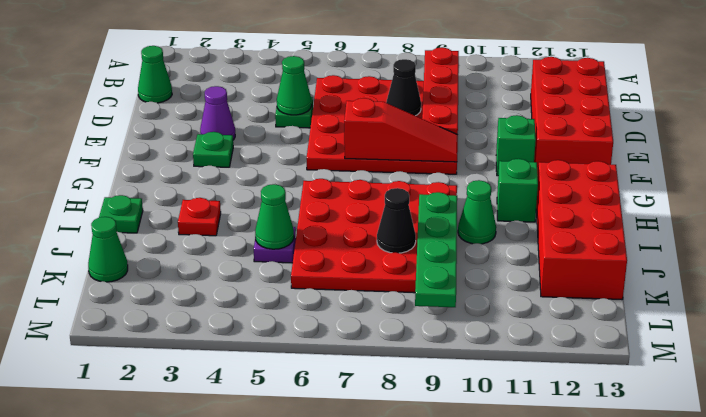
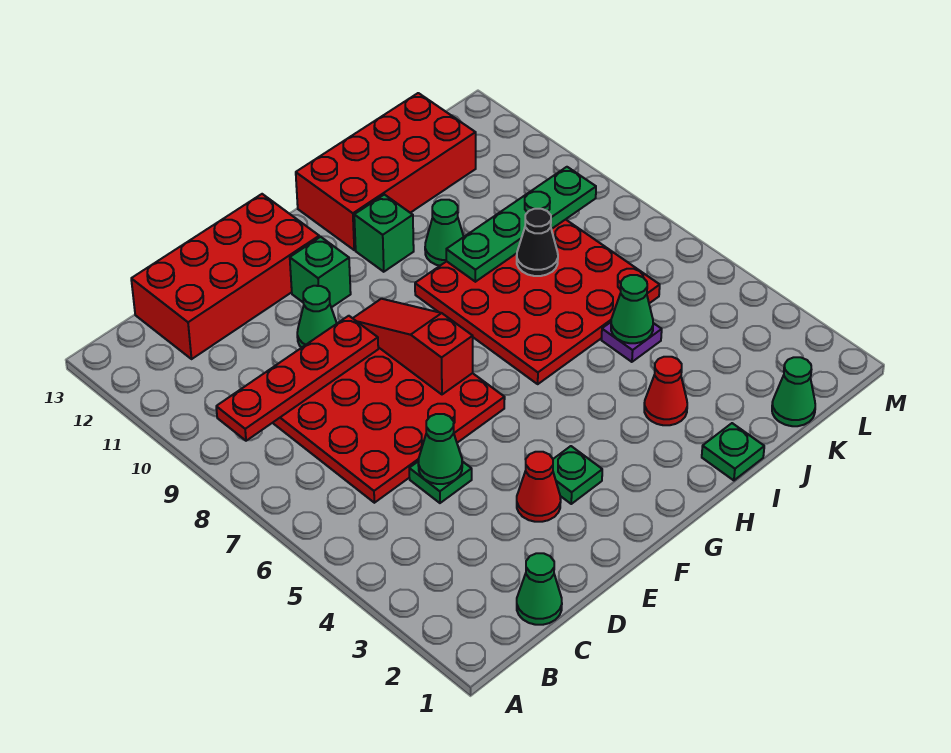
black 1x1 cone [386,59,421,116] -> none
purple 1x1 cone [200,86,235,140] -> red 1x1 cone [517,452,561,522]
none -> green 1x1 cone [297,286,337,348]
red 1x1 plate [178,198,221,236] -> red 1x1 cone [644,357,687,425]

